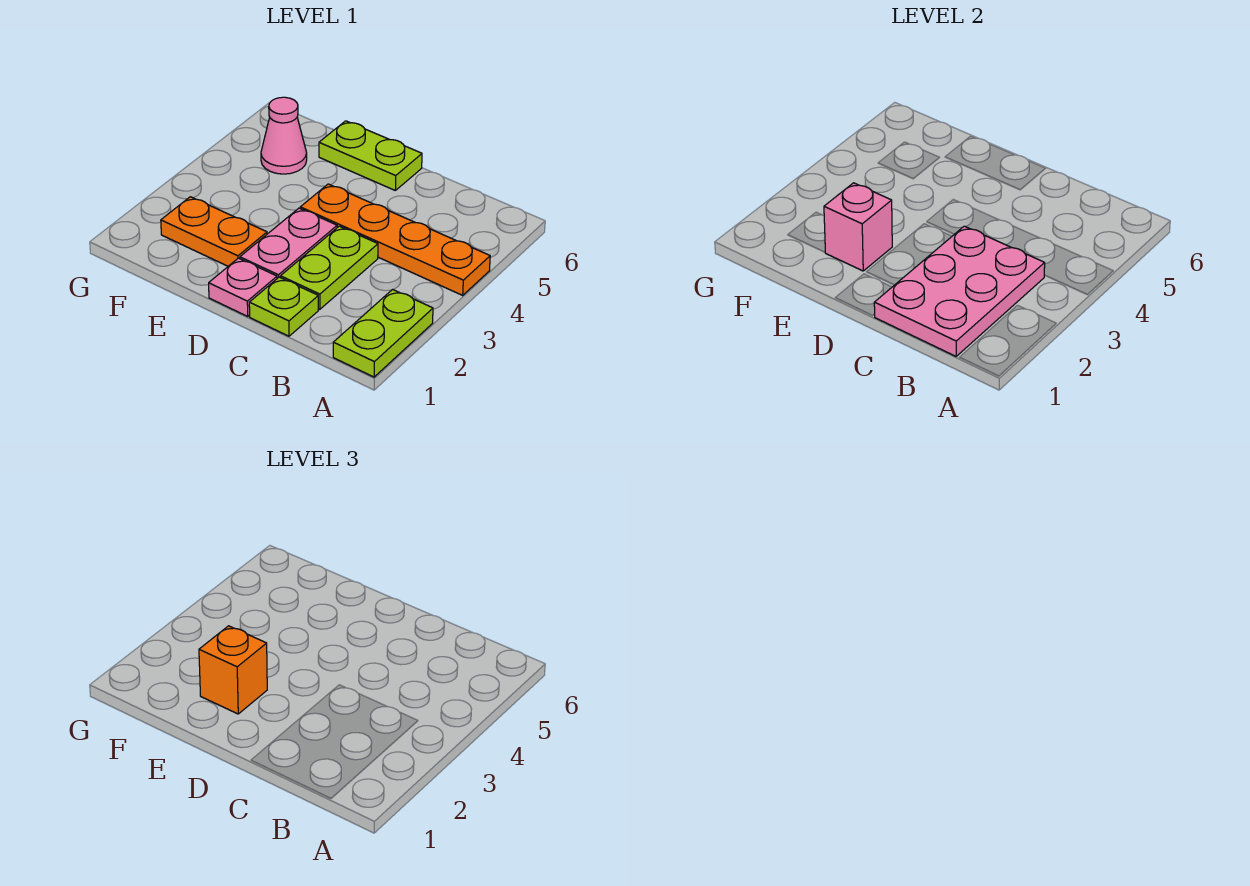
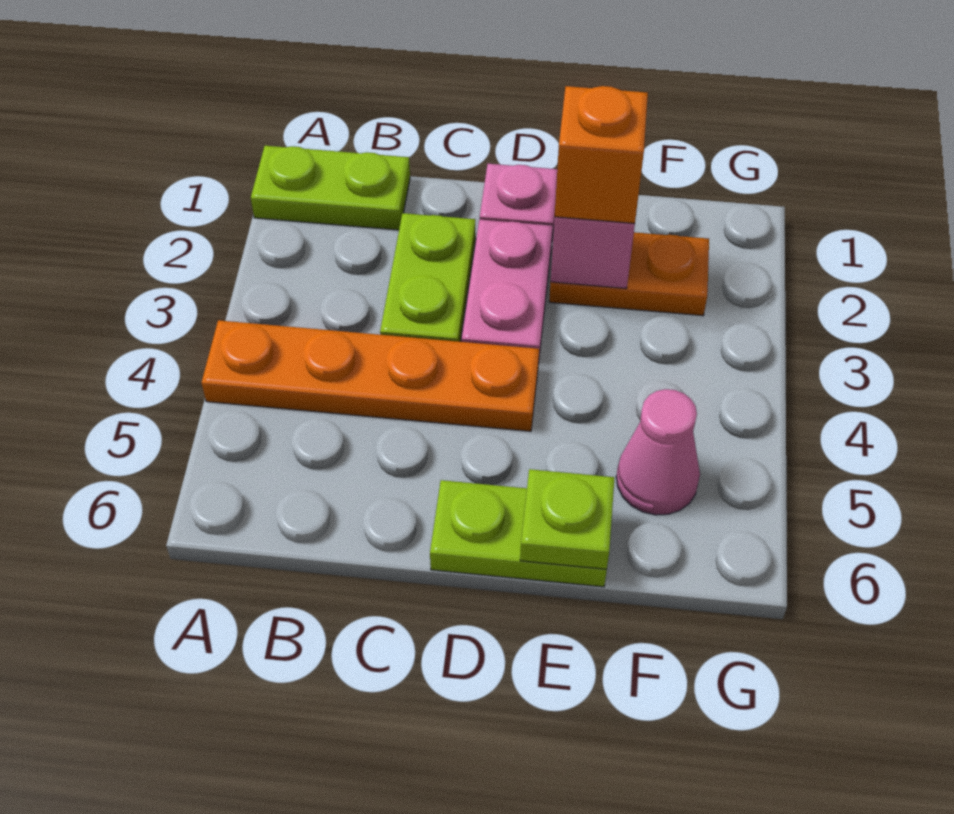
lime 1x2 plate [333,289,433,377] -> lime 1x2 plate turned to [251,146,410,230]
pink 2x3 plate [874,226,1045,356] -> none
lime 1x1 plate [249,277,318,336] -> lime 1x1 plate moved to [520,469,614,570]

